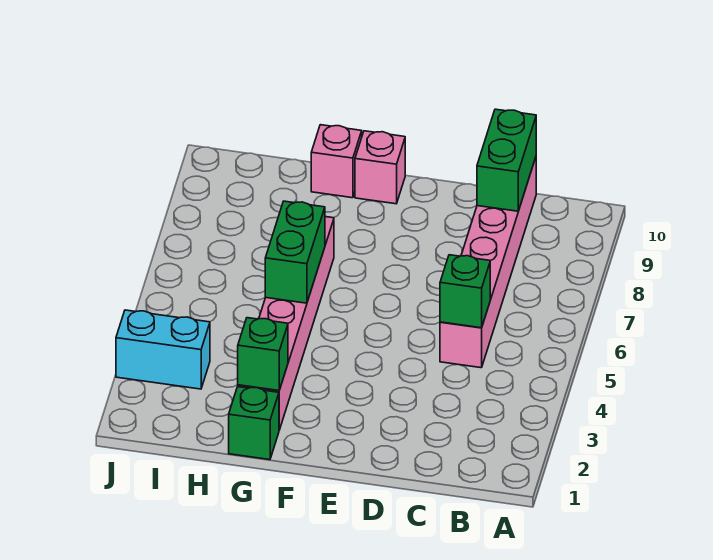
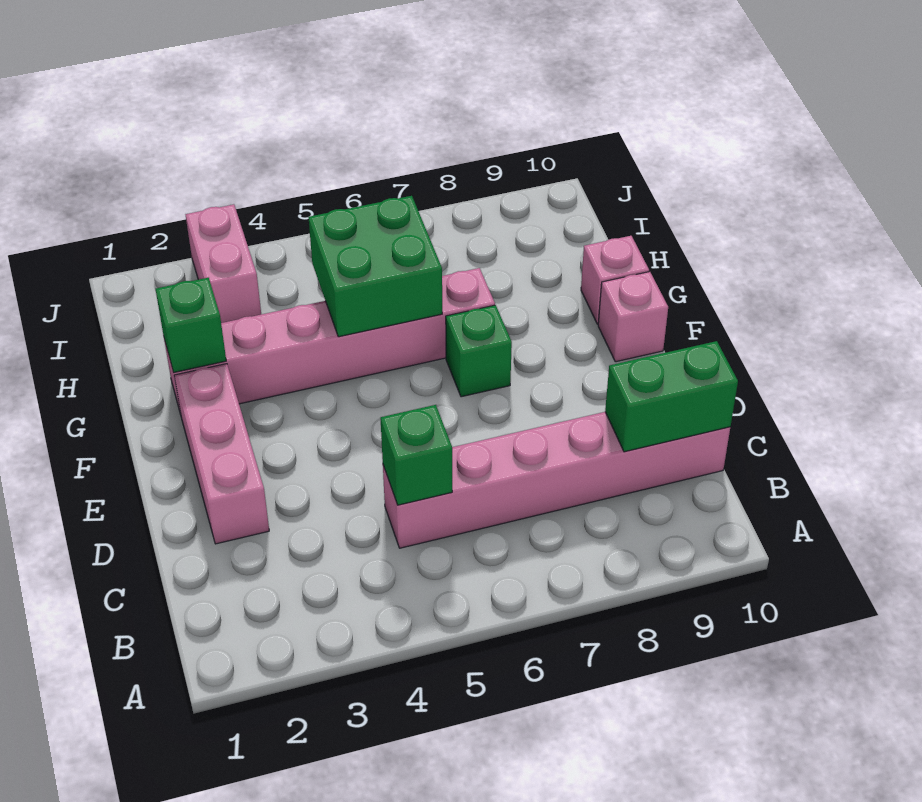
none -> pink 1x3 brick [174,364,269,544]
green 1x1 brick [229,387,279,460] -> green 1x1 brick moved to [446,305,512,397]
green 1x2 brick [265,201,325,303] -> green 2x2 brick [309,196,442,337]
cyan 1x2 brick [116,310,210,389] -> pink 1x2 brick [185,204,261,323]

